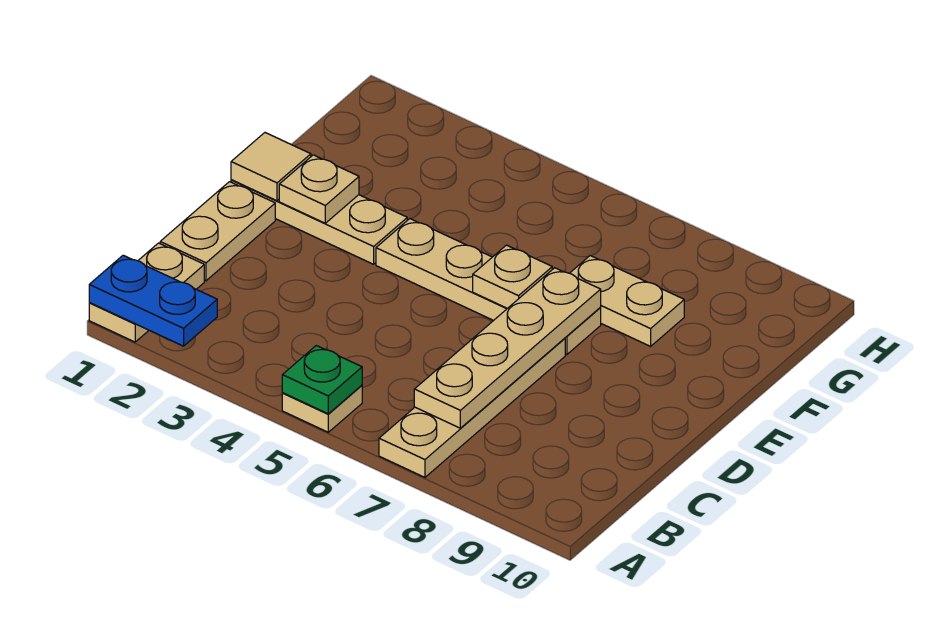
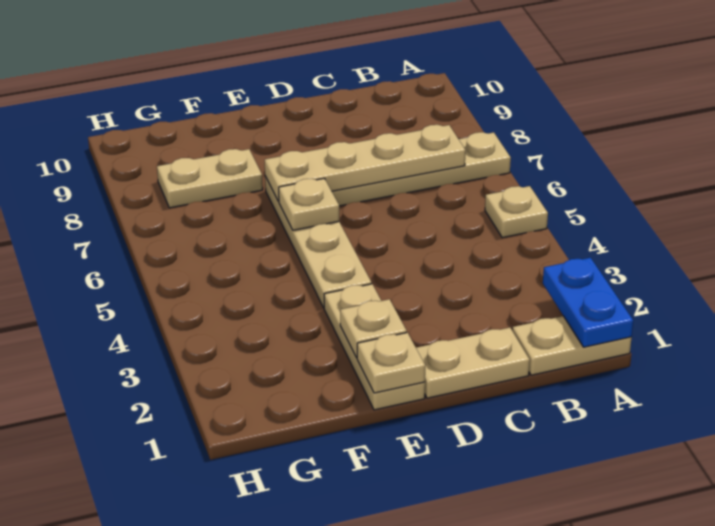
green 1x1 plate [282,346,362,414] -> none
tan 1x1 tile [231,133,311,201] -> tan 1x1 plate [357,333,425,393]
tan 1x2 plate [570,256,684,346] -> tan 1x2 plate turned to [157,149,263,208]

